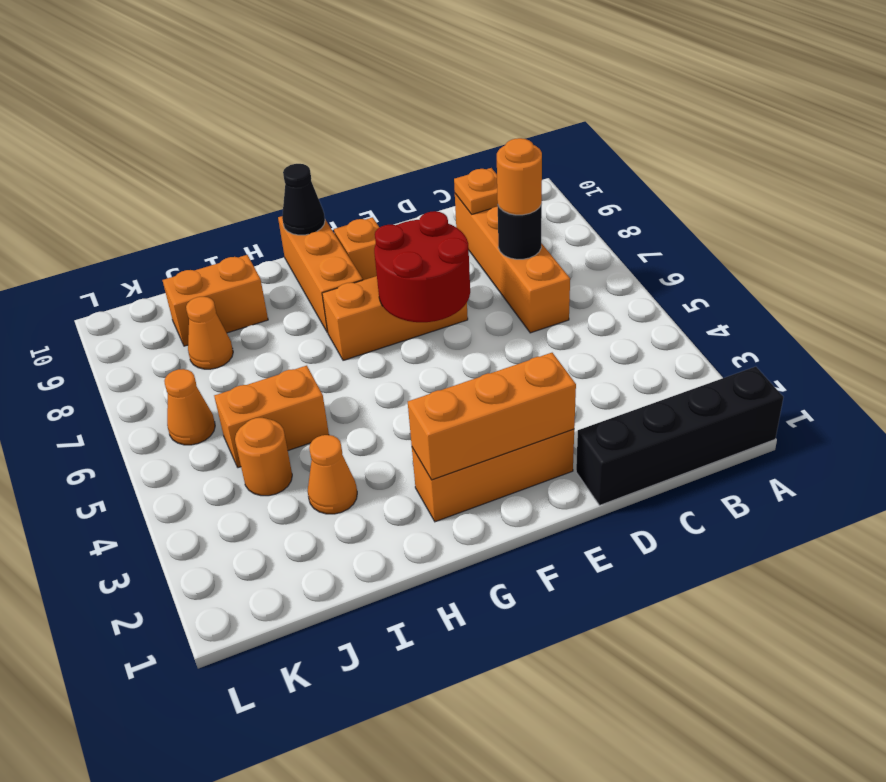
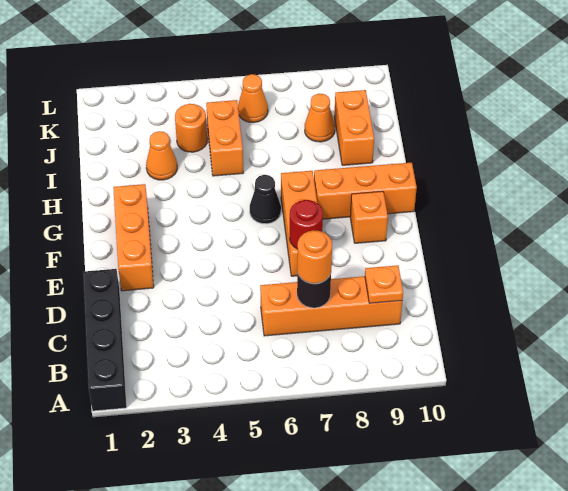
orange 1x3 brick [408,353,576,480] -> none
red 2x2 round brick [374,211,470,322] -> red 1x1 round brick [290,200,323,249]
black 1x1 cone [282,164,325,235] -> black 1x1 cone moved to [250,175,281,224]

